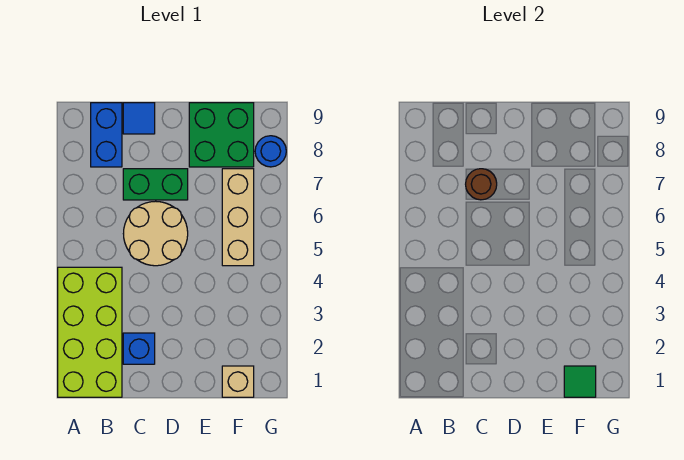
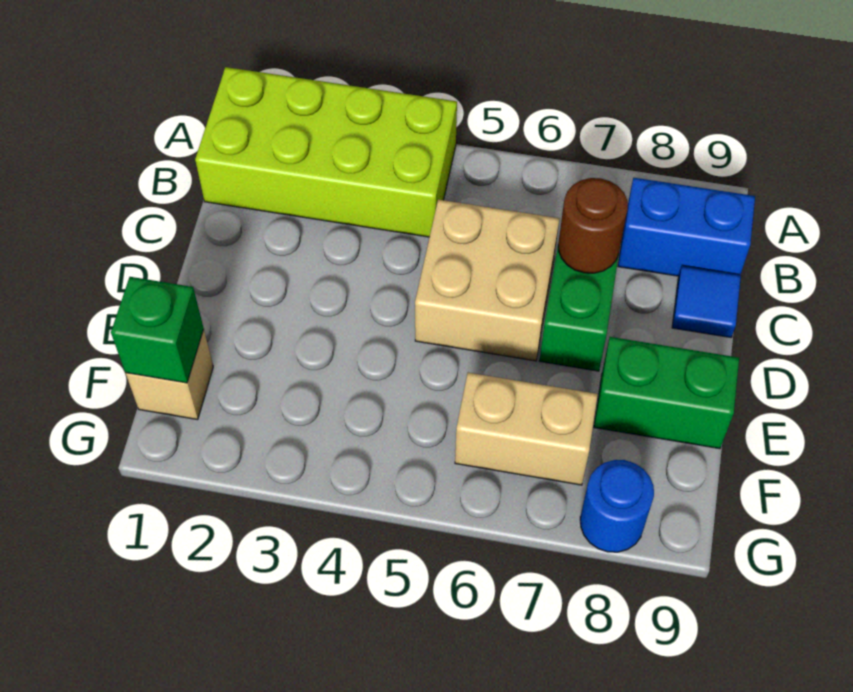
blue 1x1 brick [123,333,155,364] -> none
tan 2x2 round brick [123,201,188,266] -> tan 2x2 brick [415,199,560,361]
green 2x2 brick [189,103,254,167] -> green 1x2 brick [594,337,739,449]
green 1x1 tile [564,366,596,397] -> green 1x1 brick [111,277,204,383]
tan 1x3 brick [222,169,254,266] -> tan 1x2 brick [455,373,598,485]

